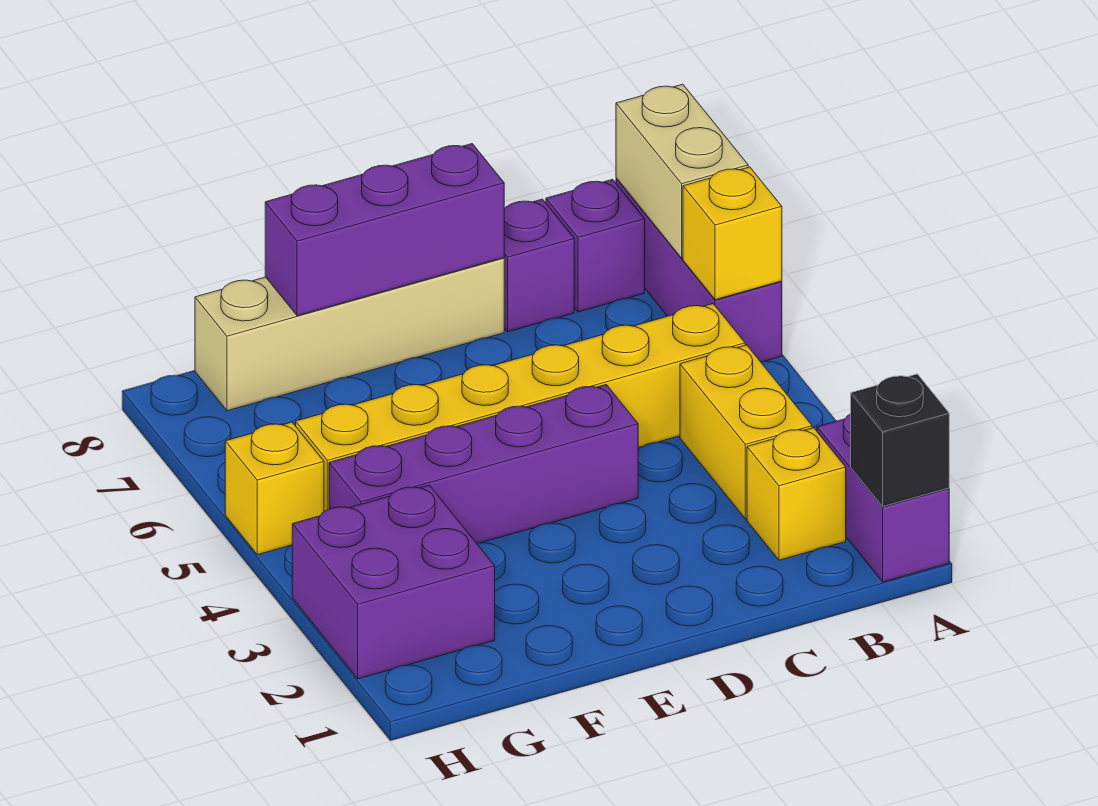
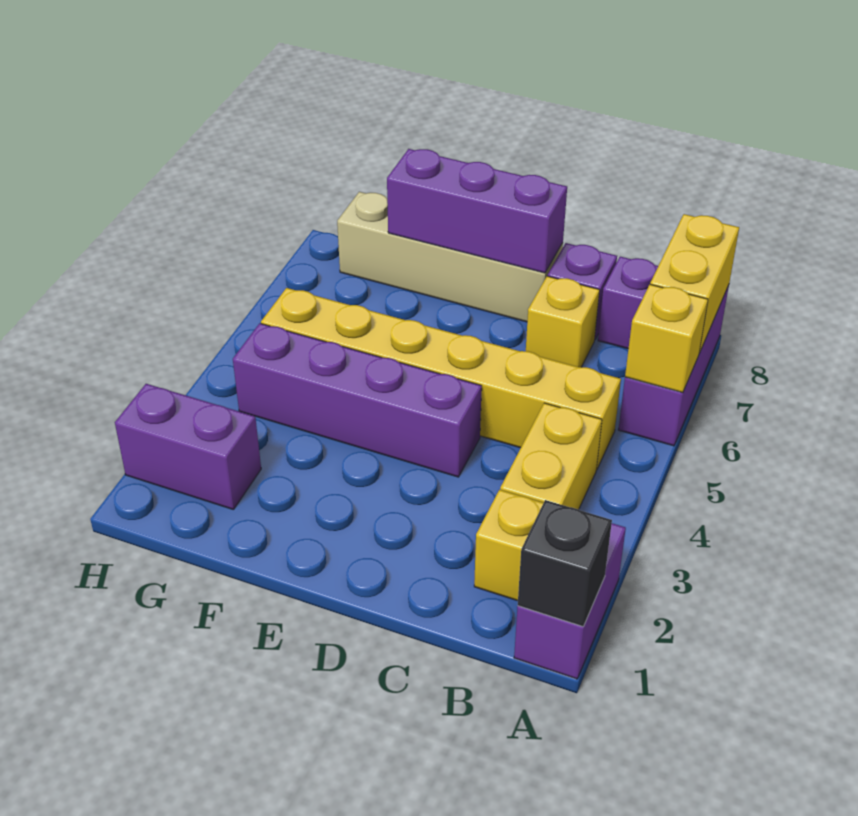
tan 1x2 brick [616,84,748,258] -> yellow 1x2 brick [650,214,739,353]
purple 2x2 brick [292,485,495,679] -> purple 1x2 brick [115,384,261,510]
yellow 1x1 brick [225,422,324,555] -> yellow 1x1 brick moved to [526,276,600,367]

